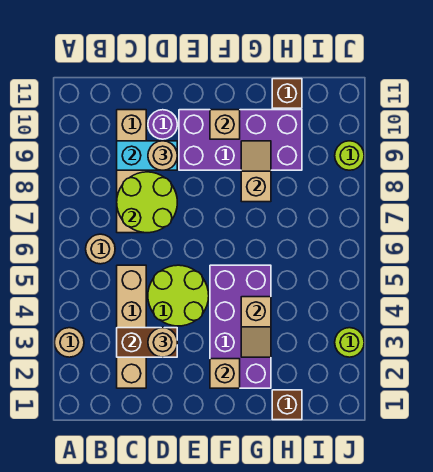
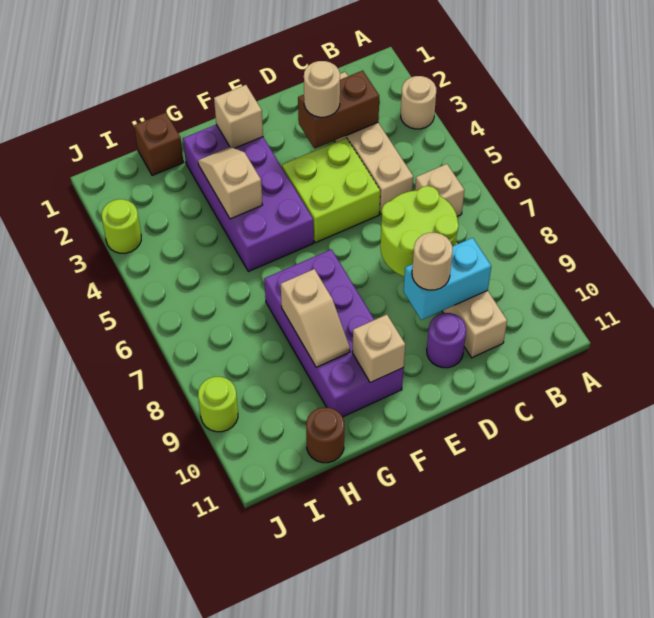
tan 1x1 round brick [86,234,115,264] -> tan 1x1 brick [415,164,464,216]
lime 2x2 round brick [148,265,209,326] -> lime 2x2 brick [282,138,380,243]
purple 2x4 brick [179,110,302,170] -> purple 2x4 brick turned to [264,249,404,417]
brown 1x1 brick [272,79,302,108] -> brown 1x1 round brick [306,408,344,463]

